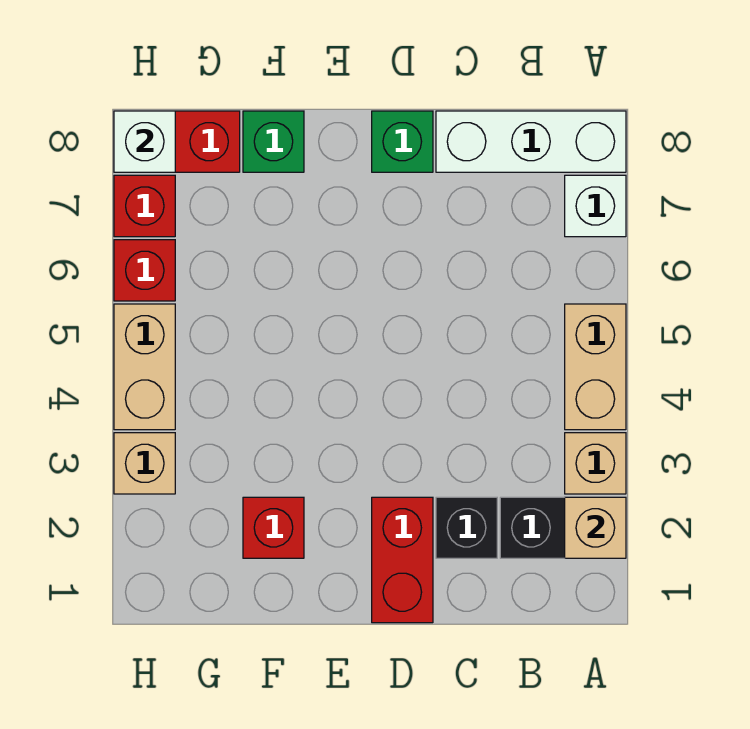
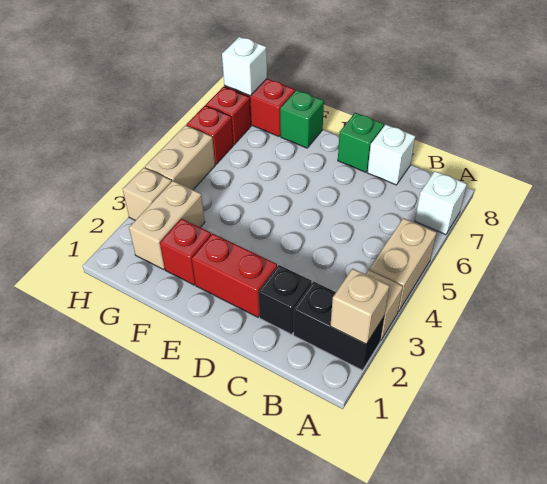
white 1x3 brick [436,111,626,172] -> white 1x1 brick [367,125,415,185]
red 1x2 brick [372,497,433,623] -> red 1x2 brick turned to [192,234,277,317]
none -> tan 1x2 brick [129,181,205,269]

